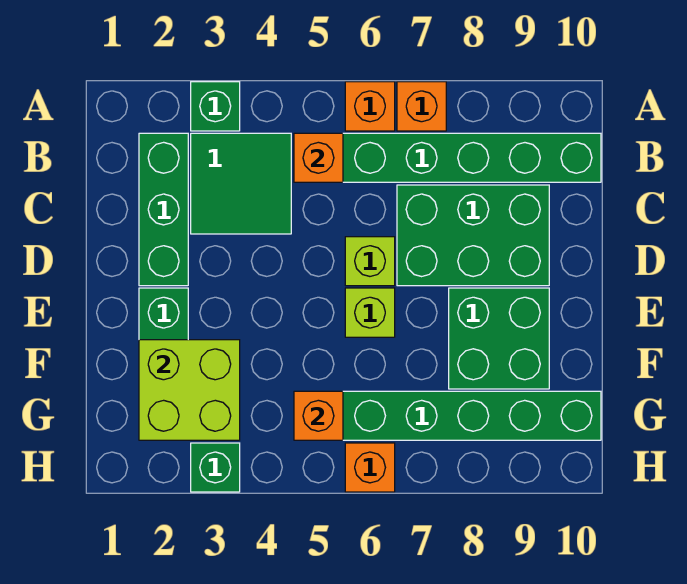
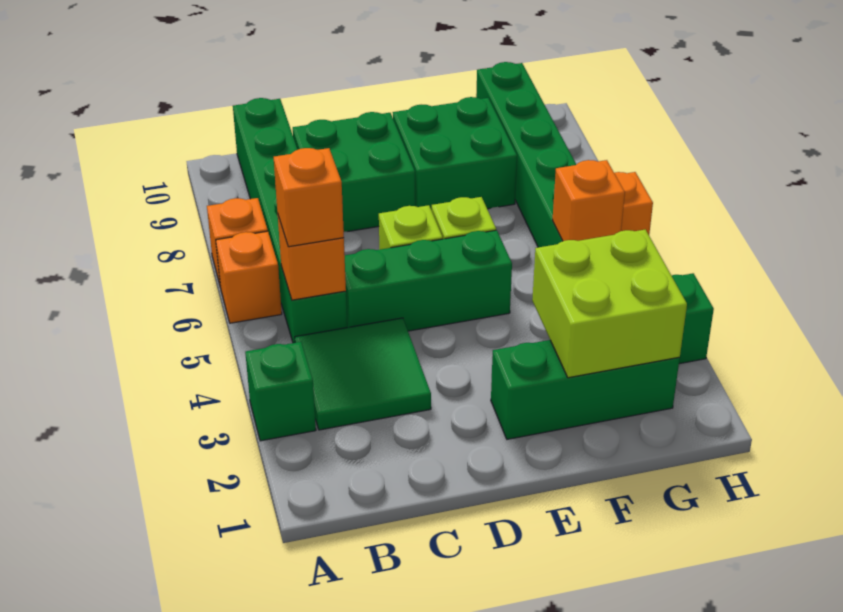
green 1x3 brick [139,133,188,286] -> green 1x3 brick moved to [345,230,512,331]
none -> orange 1x1 brick [274,148,344,247]
green 2x3 brick [397,185,549,286] -> green 2x2 brick [293,112,415,232]

